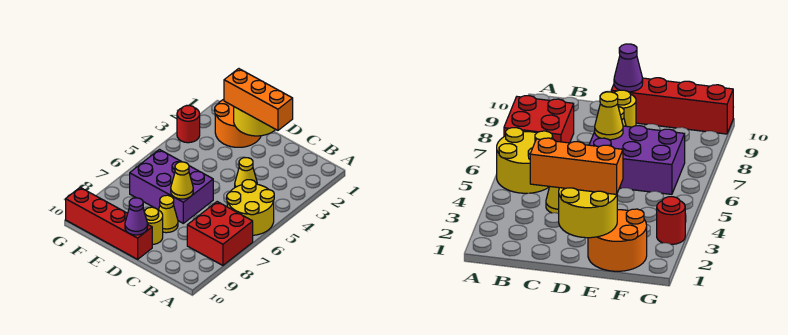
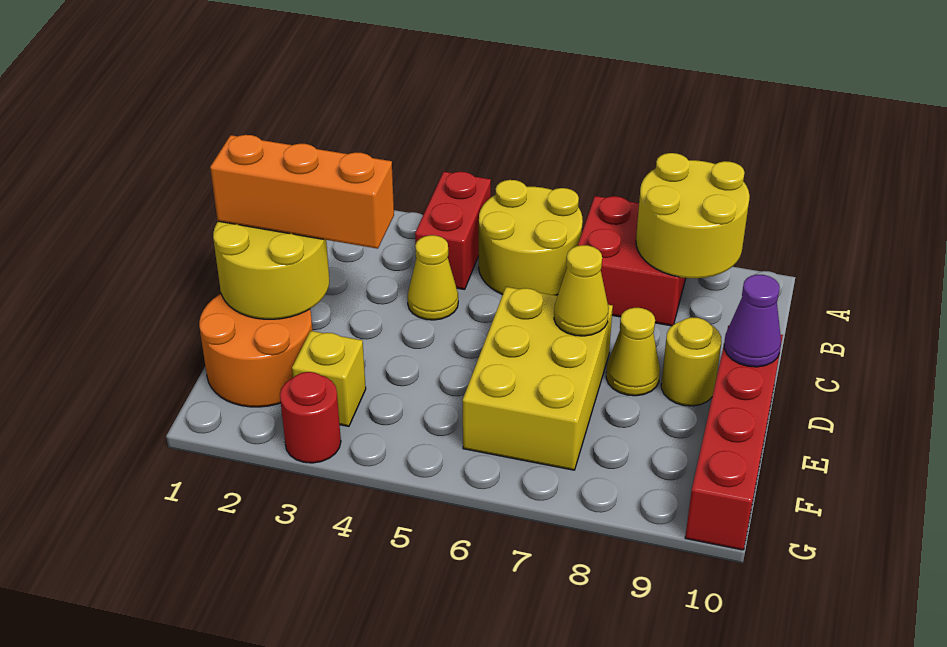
none -> red 1x2 brick [415,172,491,290]
none -> yellow 2x2 round brick [636,153,750,278]
orange 1x3 brick [224,69,293,130] -> orange 1x3 brick turned to [210,135,394,249]
purple 2x3 brick [130,150,213,223] -> yellow 2x3 brick [463,287,613,470]
none -> yellow 1x1 brick [292,331,366,426]

